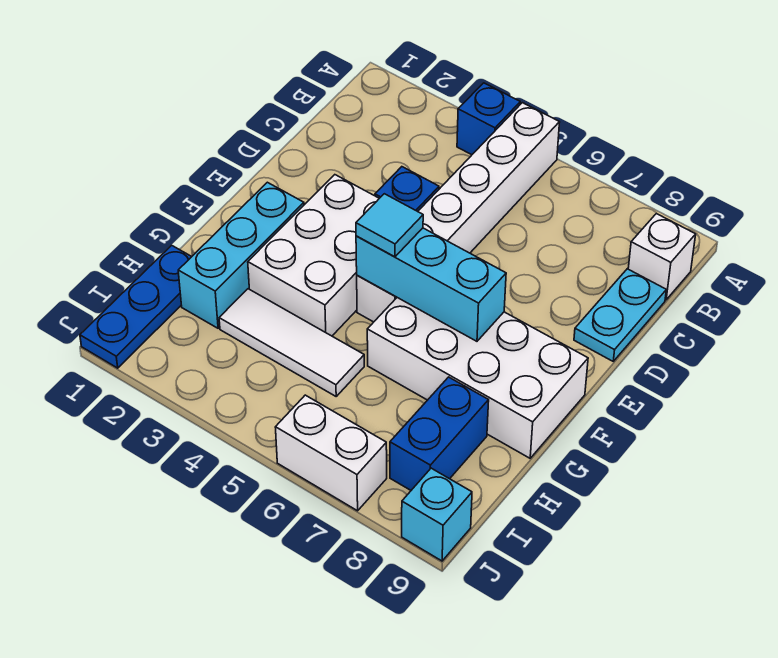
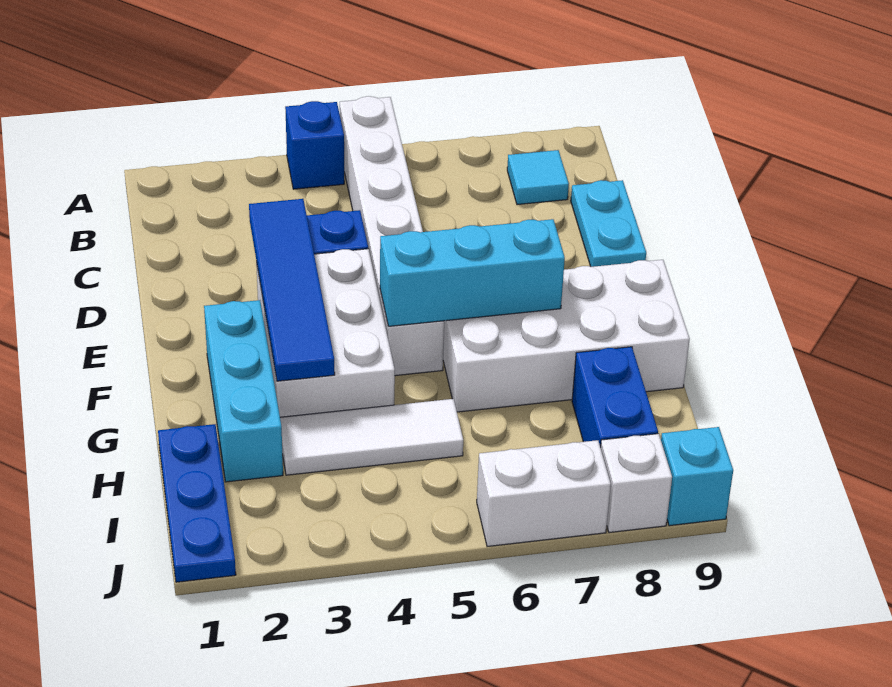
white 1x1 brick [628,214,696,300] -> white 1x1 brick moved to [601,434,672,533]
none -> blue 1x4 tile [249,199,335,381]
cyan 1x1 tile [356,194,423,257] -> cyan 1x1 tile moved to [507,150,569,205]

